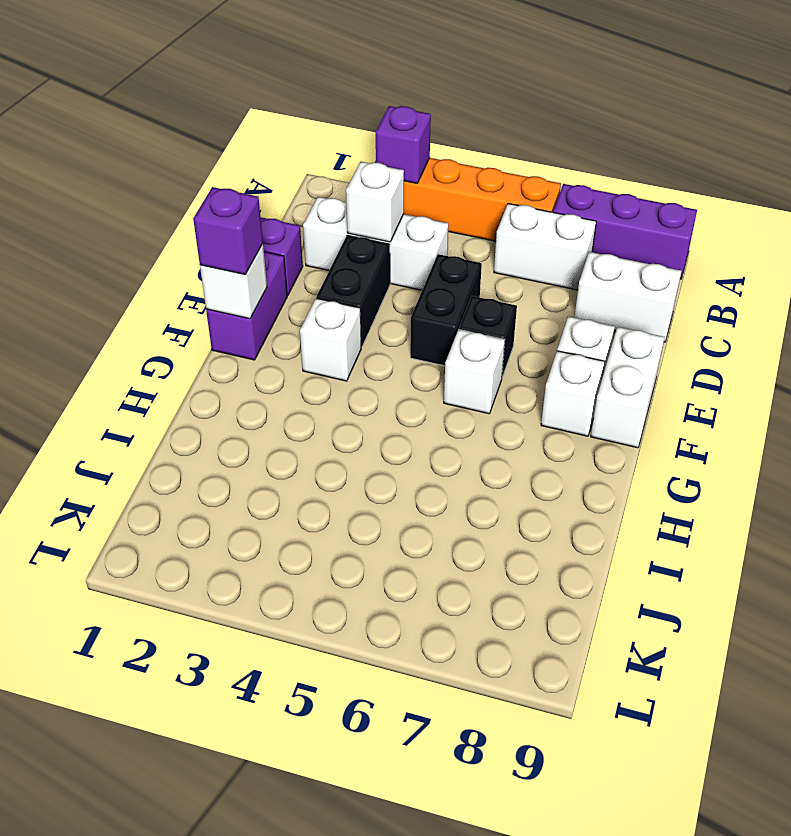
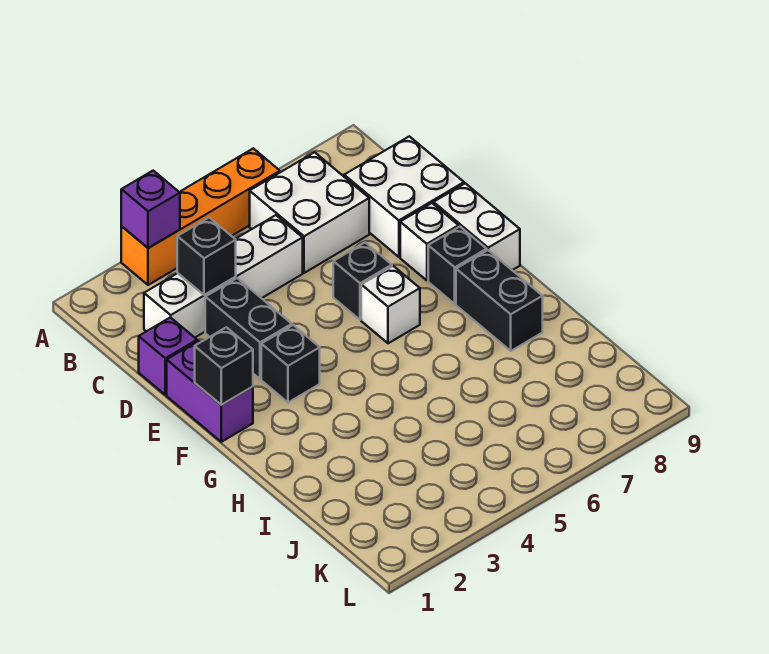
purple 1x3 brick [553,184,697,279] -> none
white 1x2 brick [494,204,596,290] -> white 2x2 brick [250,152,369,273]
white 1x3 brick [303,197,448,290] -> white 1x4 brick [144,215,303,337]
white 1x1 brick [346,162,404,242] -> black 1x1 brick [177,218,236,295]
white 1x2 brick [574,252,681,342] -> white 2x2 brick [344,136,464,257]
black 1x2 brick [410,254,482,366] -> black 1x2 brick moved to [456,250,543,351]
white 1x1 brick [200,244,267,319] -> black 1x1 brick [195,327,253,405]
purple 1x1 brick [193,187,263,275] -> none
white 1x1 brick [300,298,361,381] -> black 1x1 brick [261,325,320,402]
white 1x1 brick [541,351,605,436] -> black 1x1 brick [428,227,487,304]

